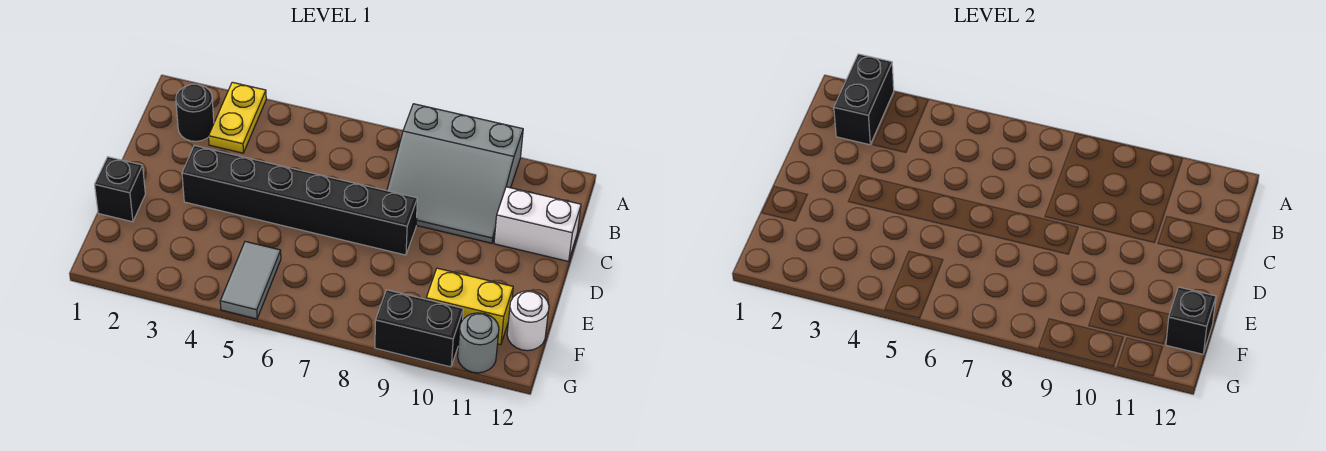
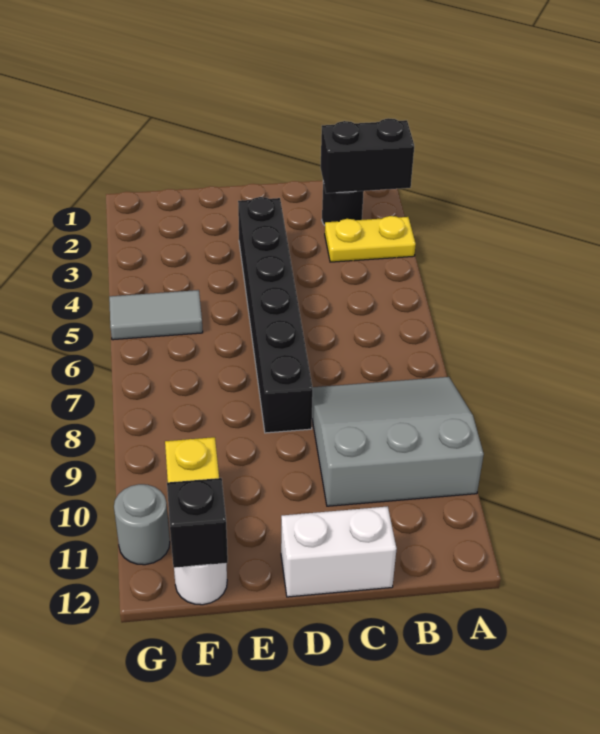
grey 3x3 slope [387,104,523,243] -> grey 3x3 slope turned to [312,377,484,506]
white 1x2 brick [494,187,581,261] -> white 1x2 brick turned to [281,506,397,597]
black 1x1 brick [95,157,145,222] -> none
black 1x2 brick [375,290,463,367] -> none

